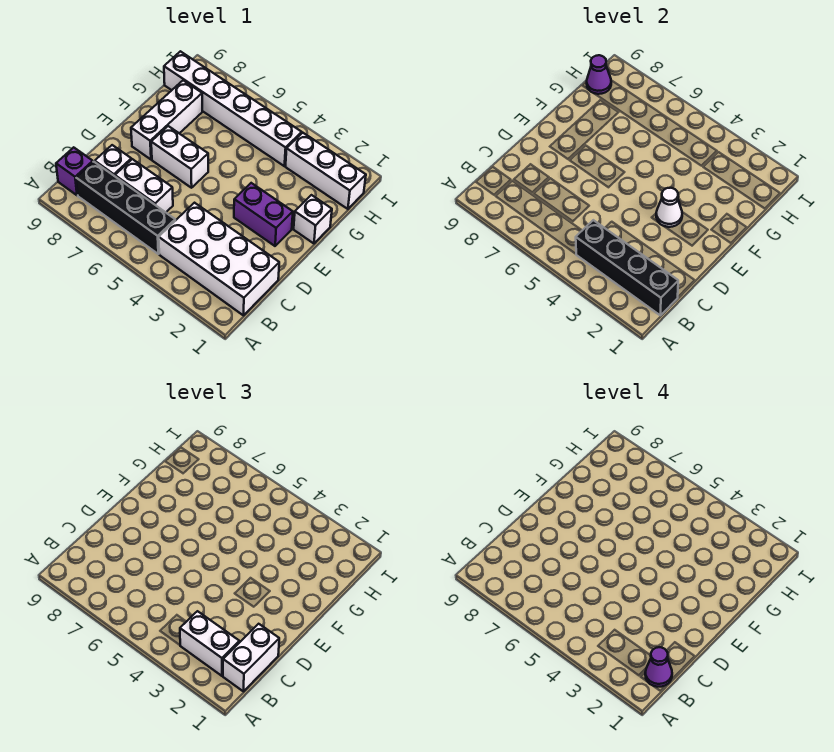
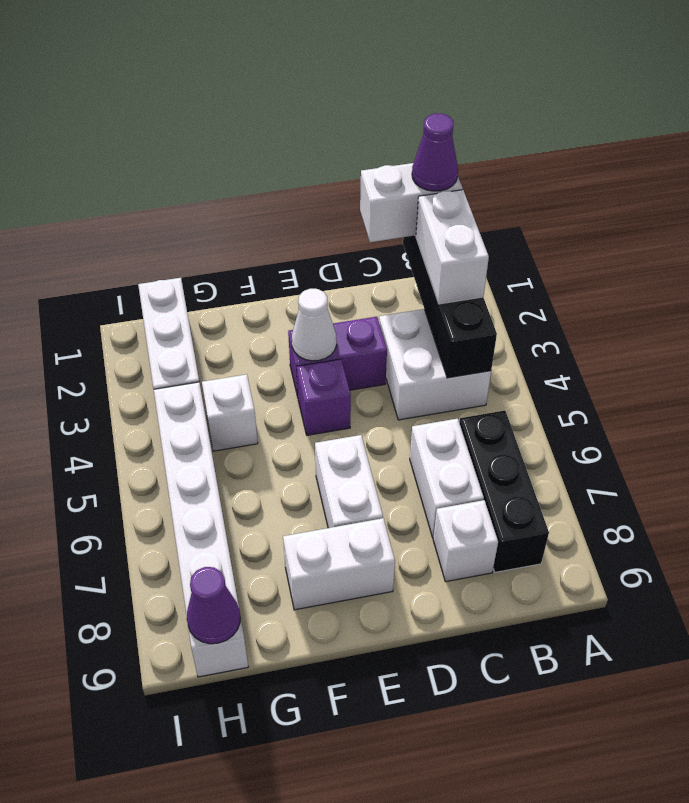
white 2x4 brick [159,203,279,315] -> white 2x2 brick [379,309,491,420]
black 1x4 brick [76,162,175,254] -> black 1x3 brick [460,410,549,572]
purple 1x1 brick [56,147,93,195] -> purple 1x1 brick moved to [297,359,351,435]
purple 1x2 brick [234,183,293,246] -> purple 1x2 brick turned to [288,317,387,397]
white 1x3 brick [131,80,202,159] -> white 1x2 brick [283,518,395,610]
white 1x1 brick [294,195,332,243] -> white 1x1 brick moved to [202,374,258,451]

